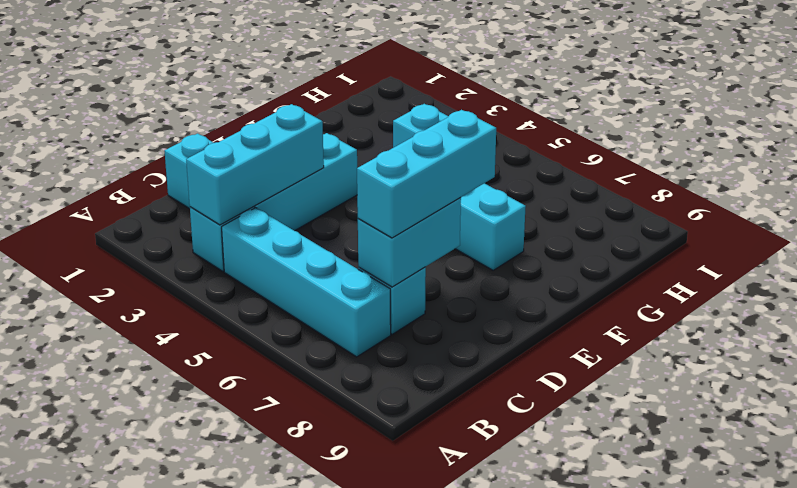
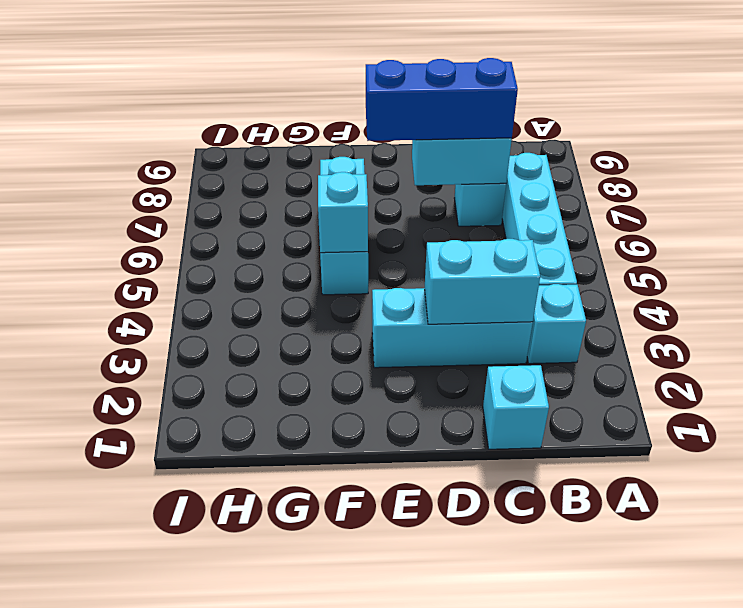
cyan 1x3 brick [186,104,324,225] -> cyan 1x2 brick [425,239,540,324]
cyan 1x3 brick [357,110,496,238] -> blue 1x3 brick [366,58,518,141]

